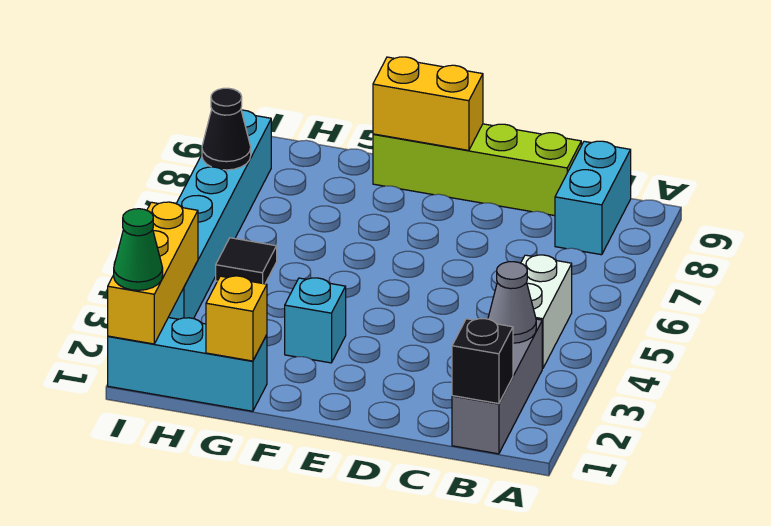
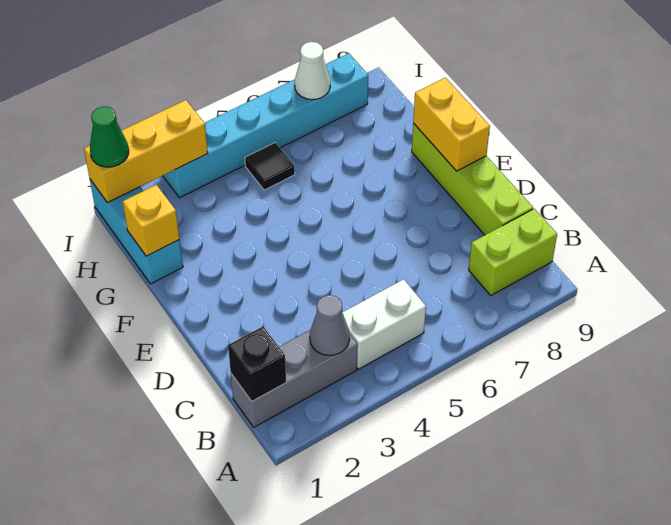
cyan 1x2 brick [555,141,631,255] -> lime 1x2 brick [469,209,557,295]
cyan 1x1 brick [285,278,346,363] -> none
black 1x1 cone [202,88,251,170] -> white 1x1 cone [295,42,330,100]

